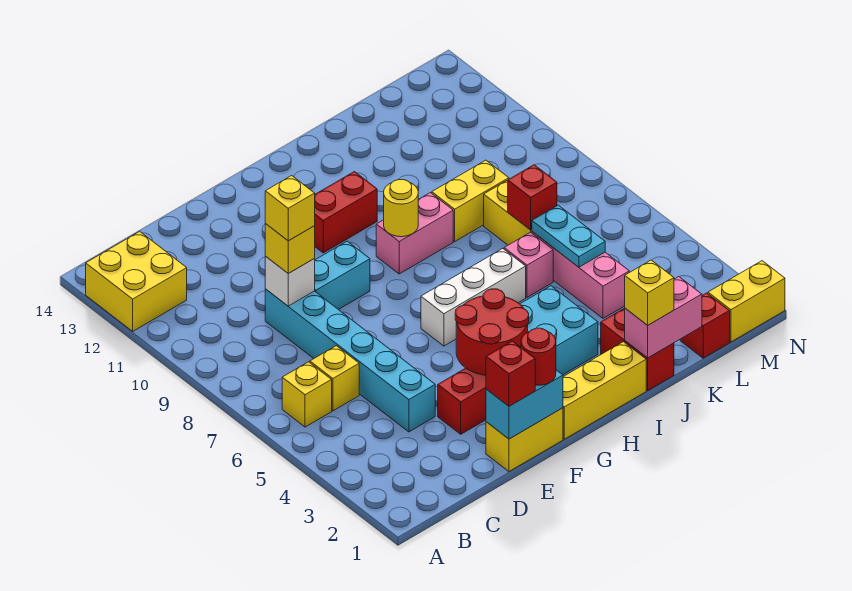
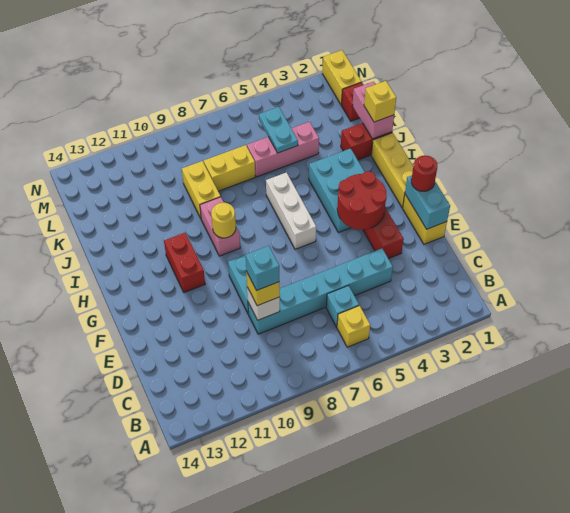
yellow 2x2 brick [86,231,187,331] -> none
yellow 1x1 brick [310,346,359,411] -> cyan 1x1 brick [326,286,359,327]
yellow 1x1 brick [265,176,315,241] -> cyan 1x1 brick [246,246,279,291]
red 1x1 brick [486,341,535,406] -> none
pink 1x1 brick [504,232,553,297] -> none
cyan 1x2 plate [532,205,605,267] -> cyan 1x2 plate turned to [259,107,298,153]
red 1x1 brick [508,165,557,230] -> none

